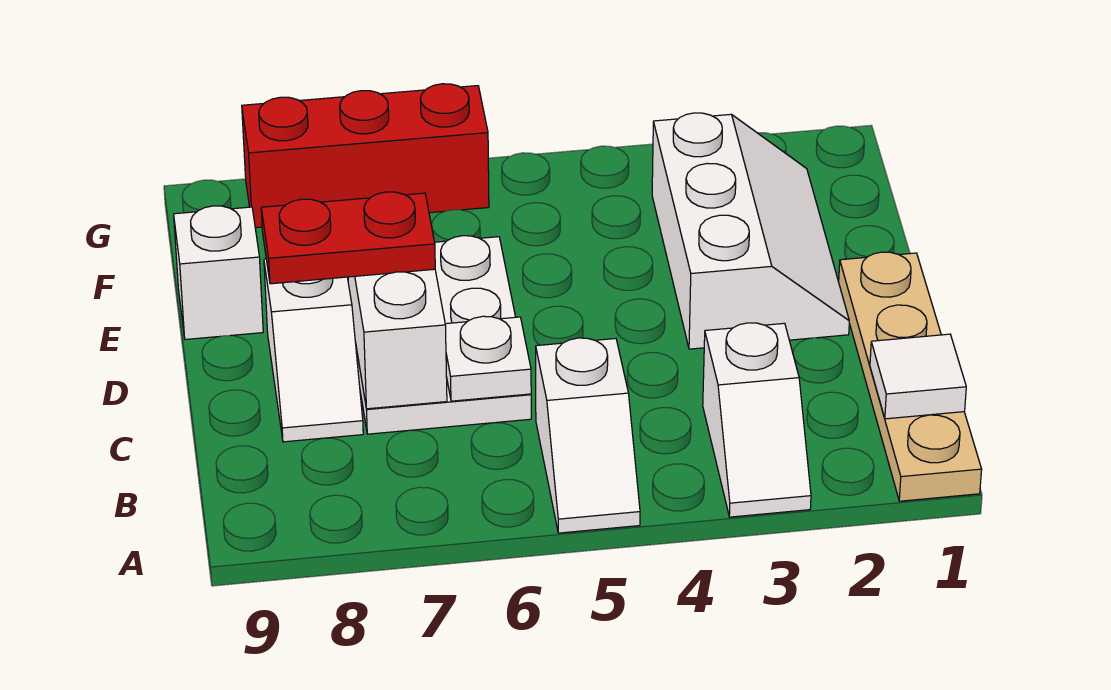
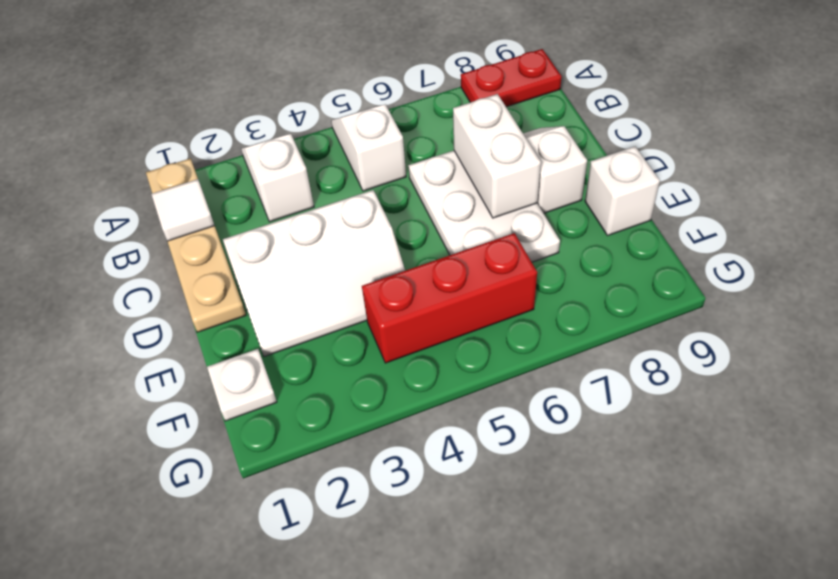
white 1x1 plate [445,316,531,401] -> white 1x1 plate moved to [207,349,277,421]
white 2x3 slope [652,113,849,349] -> white 2x3 slope turned to [223,190,405,357]
red 1x2 plate [261,192,435,284] -> red 1x2 plate moved to [461,49,562,107]
red 1x3 brick [242,84,489,228] -> red 1x3 brick moved to [362,233,537,363]

